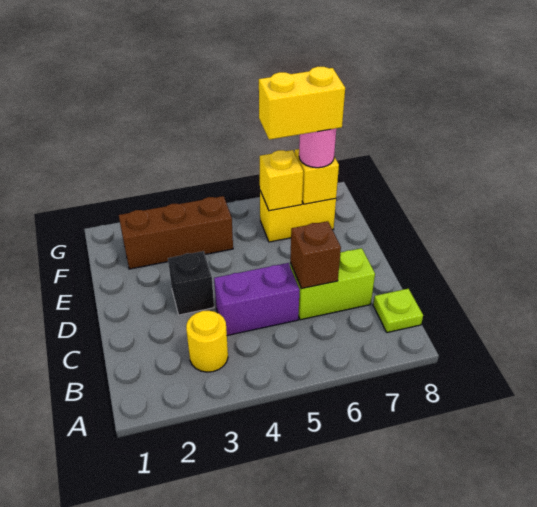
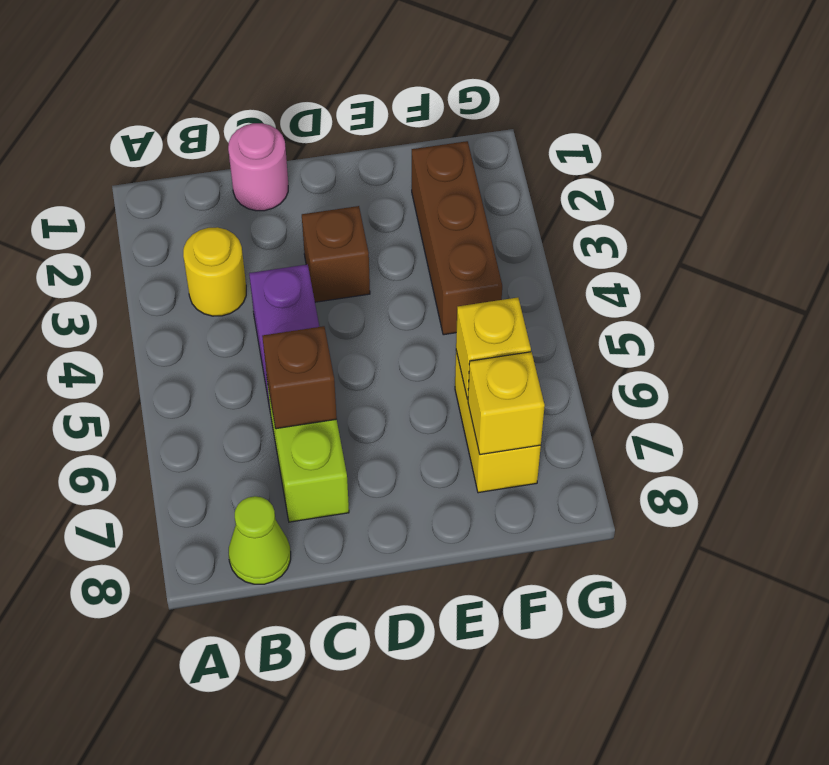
lime 1x1 plate [373,289,423,333] -> lime 1x1 cone [229,496,291,584]
black 1x1 brick [168,251,214,315] -> brown 1x1 brick [302,206,370,302]
yellow 1x2 brick [259,67,345,140] -> none
pink 1x1 round brick [299,129,336,168] -> pink 1x1 round brick moved to [228,123,288,211]

